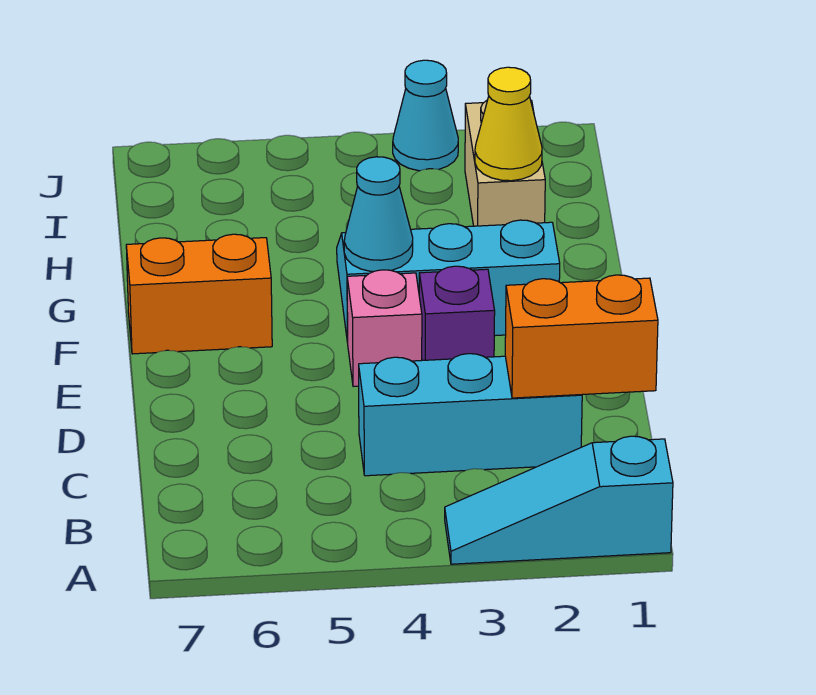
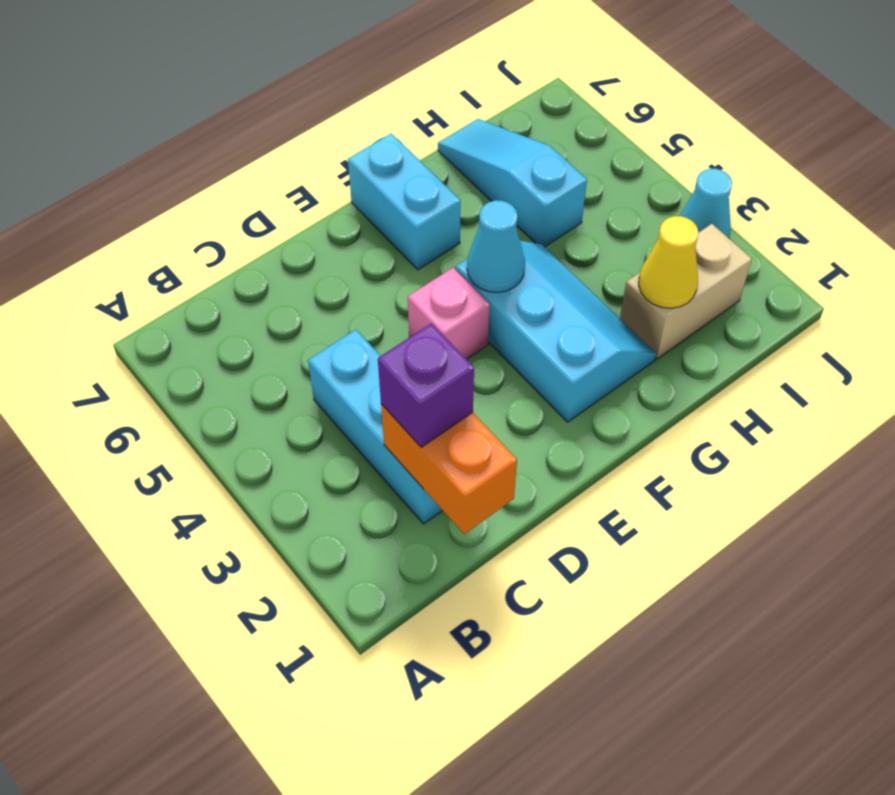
cyan 1x3 slope [445,436,673,564] -> cyan 1x3 slope moved to [438,119,587,247]
purple 1x1 brick [419,266,495,360] -> purple 1x1 brick moved to [378,323,474,447]
orange 1x2 brick [126,234,272,354] -> cyan 1x2 brick [348,133,461,270]

